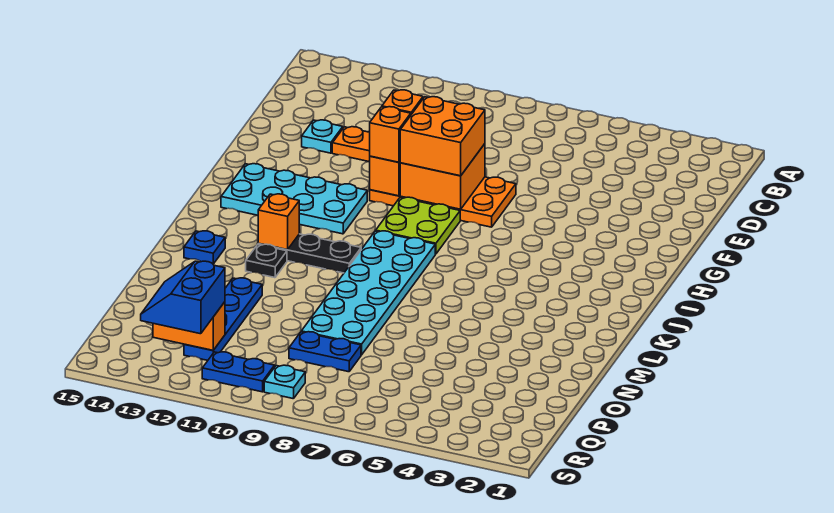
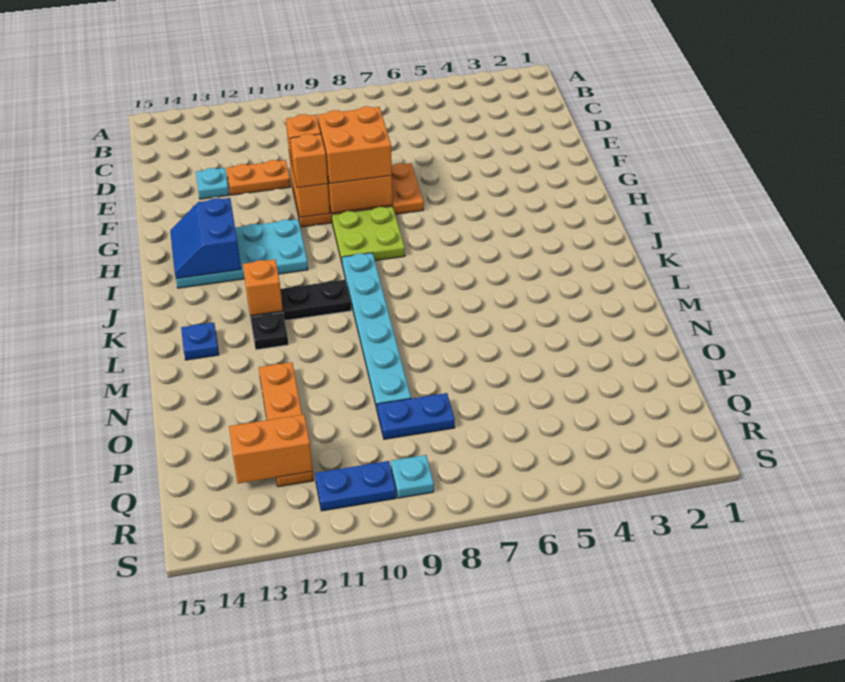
cyan 2x6 plate [301,231,435,355] -> cyan 1x6 plate [342,253,411,409]
blue 1x4 plate [184,278,262,360] -> orange 1x4 plate [259,362,314,487]
blue 2x2 slope [141,261,225,334] -> blue 2x2 slope moved to [170,198,241,279]

